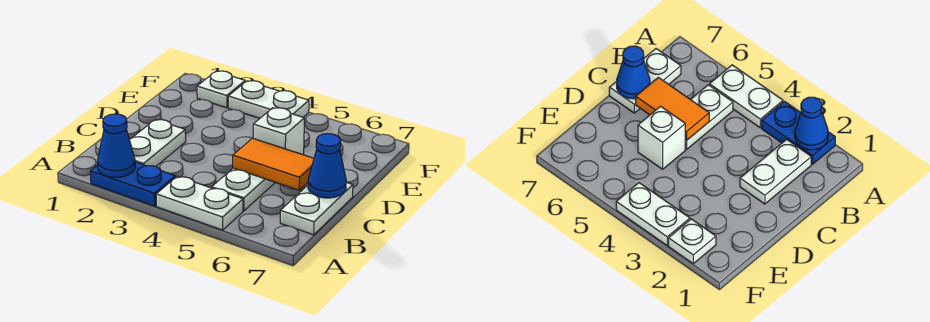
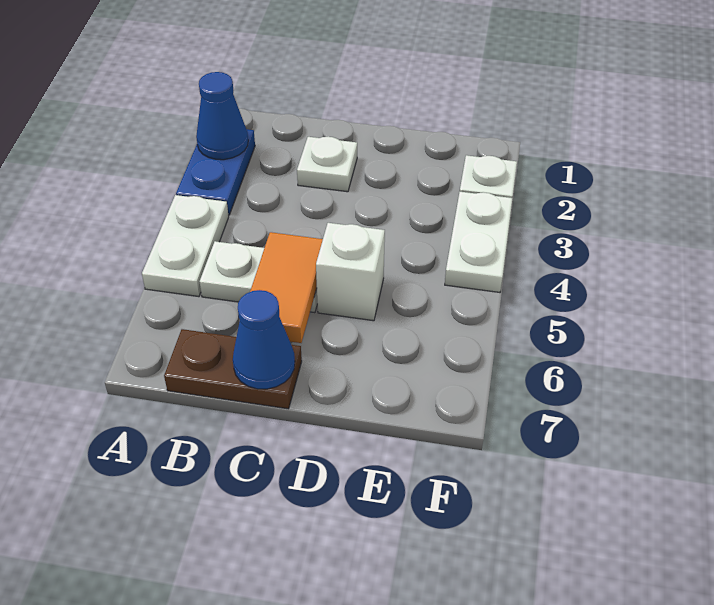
white 1x2 plate [129,120,186,166] -> white 1x1 plate [297,137,357,192]
white 1x2 plate [280,182,353,235] -> brown 1x2 plate [164,329,302,409]

